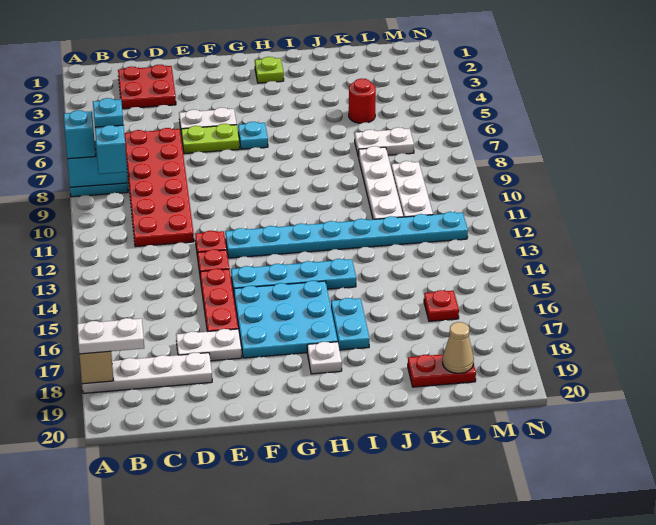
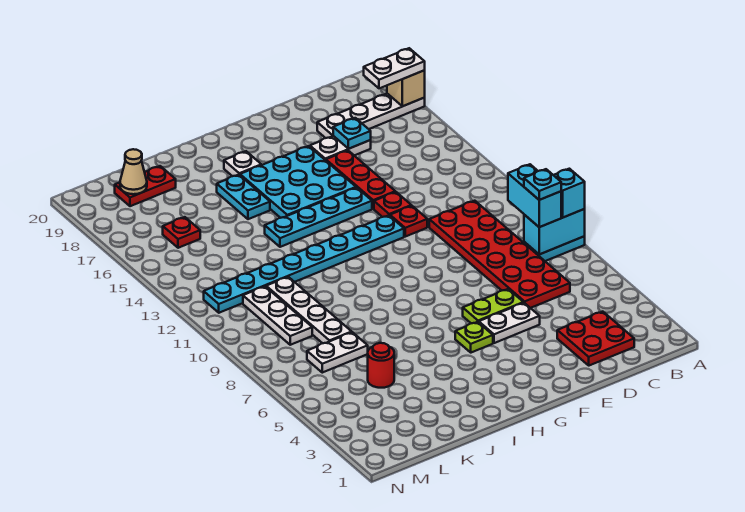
cyan 1x1 plate [238,122,268,149] -> cyan 1x1 plate moved to [333,118,371,149]
lime 1x1 plate [255,57,284,83] -> lime 1x1 plate moved to [455,322,493,353]

